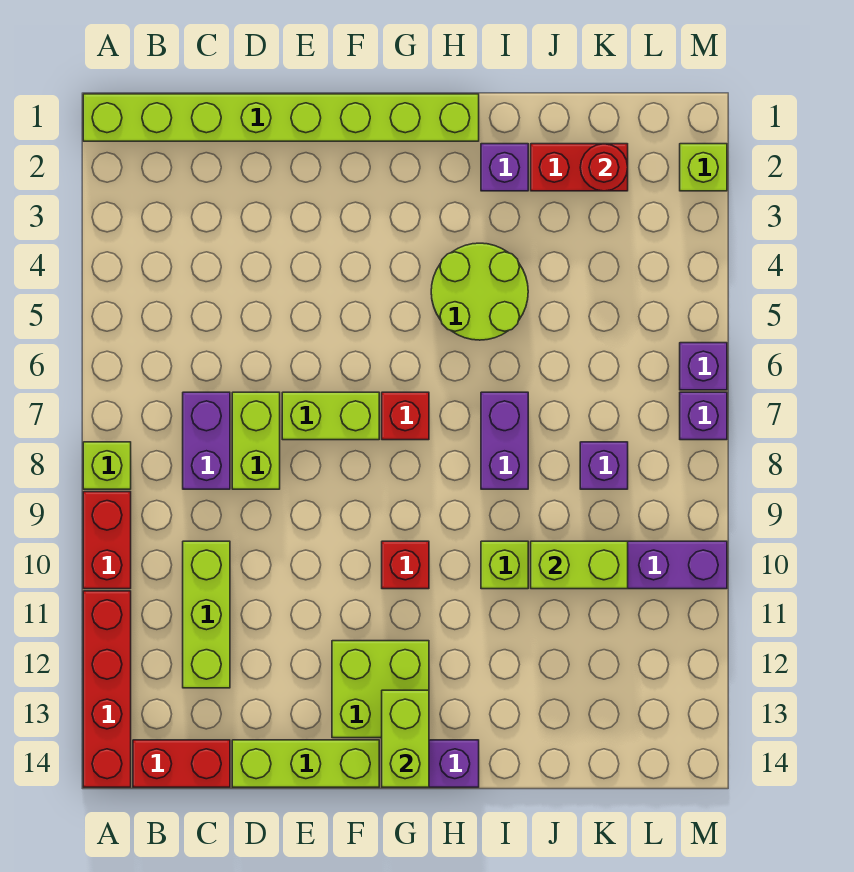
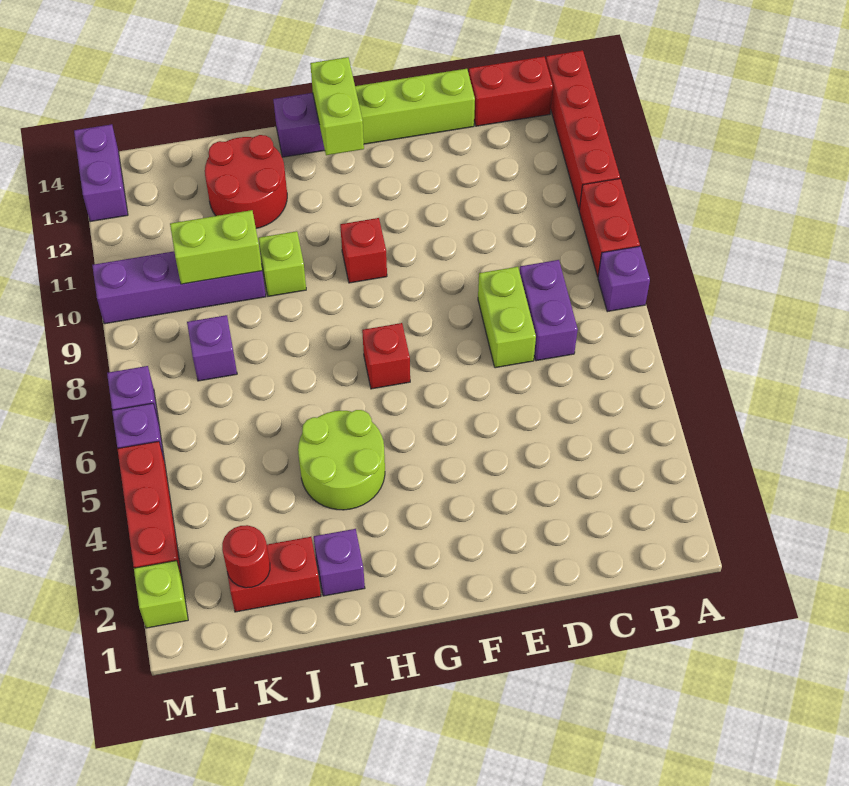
lime 1x8 brick [83,94,479,141] -> none
lime 1x1 brick [83,442,131,489] -> purple 1x1 brick [598,246,650,312]
lime 1x3 brick [183,541,230,688] -> none
lime 1x2 brick [282,392,379,440] -> none
lime 2x2 brick [332,641,429,738] -> none
purple 1x2 brick [481,392,528,489] -> purple 1x2 brick moved to [74,124,128,222]
none -> red 2x2 round brick [205,135,287,228]
none -> red 1x3 brick [117,441,182,577]

